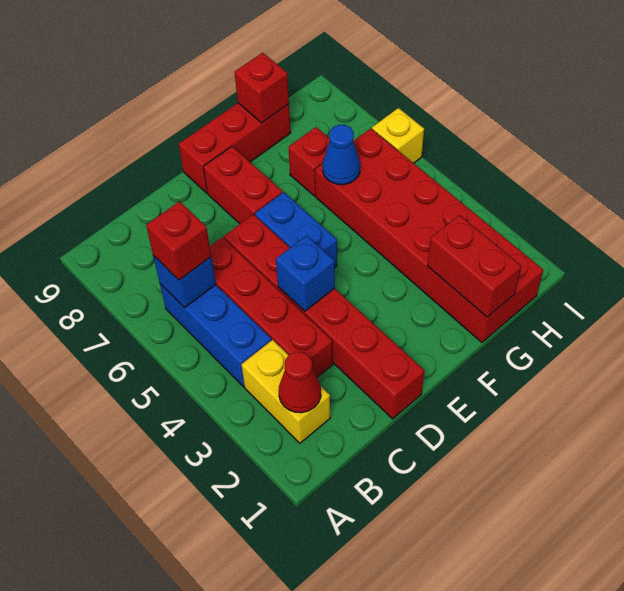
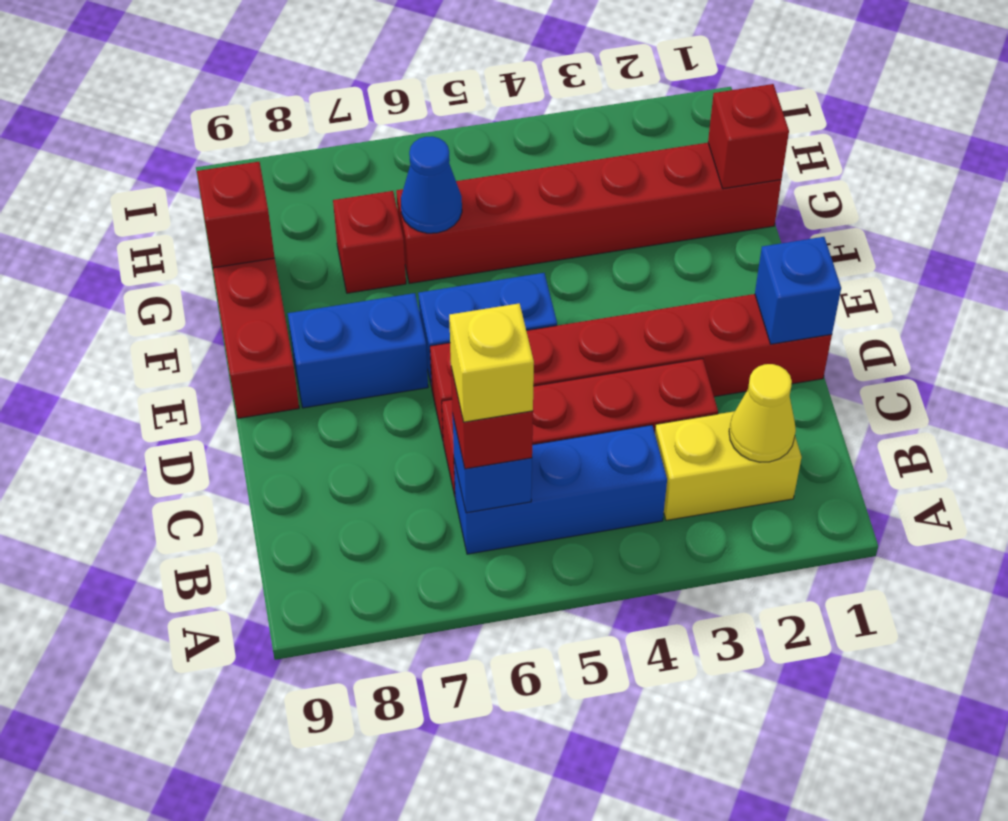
red 1x1 cone [279,352,321,413] -> yellow 1x1 cone [729,364,796,462]
blue 1x1 brick [276,235,335,311] -> blue 1x1 brick moved to [755,237,841,344]
red 1x2 brick [203,146,283,224] -> blue 1x2 brick [288,293,428,408]
red 2x6 brick [315,128,543,342] -> red 1x6 brick [396,143,781,284]
red 1x2 brick [427,215,521,317] -> red 1x1 brick [708,84,789,189]
yellow 1x1 brick [372,108,424,163] -> yellow 1x1 brick moved to [449,303,534,422]

